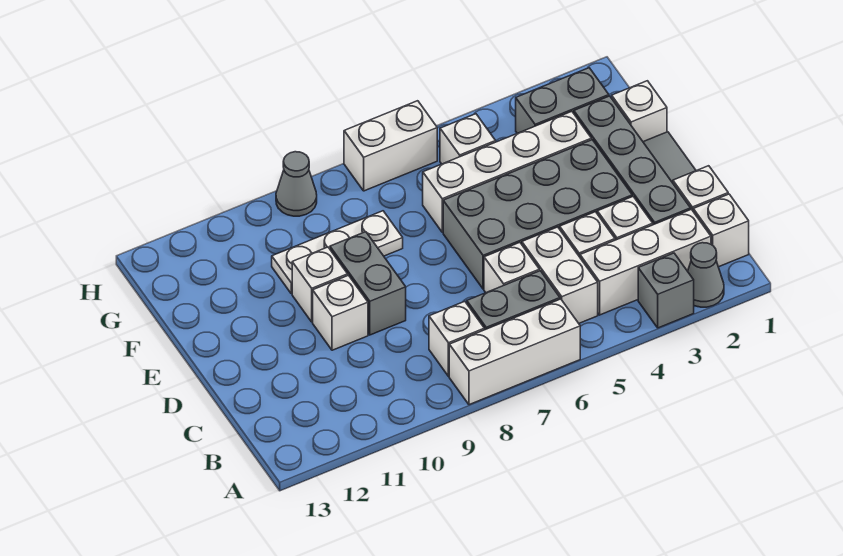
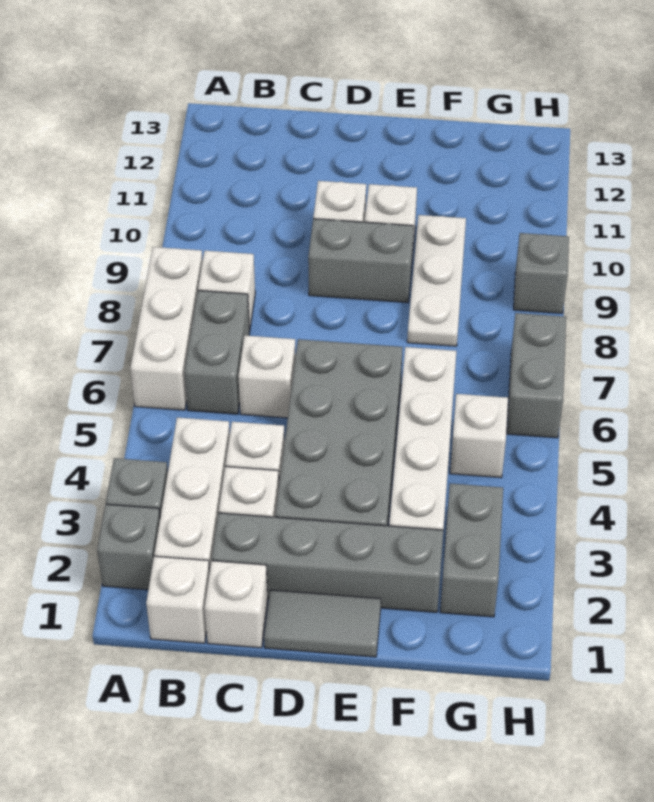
grey 1x1 cone [688,243,724,307] -> grey 1x1 brick [97,504,160,590]
white 1x2 brick [522,227,598,323] -> none
white 1x1 brick [612,81,667,142] -> none
white 1x2 brick [344,101,437,191] -> grey 1x2 brick [507,313,566,438]
grey 1x1 cone [276,152,317,216] -> grey 1x1 brick [514,233,569,313]

